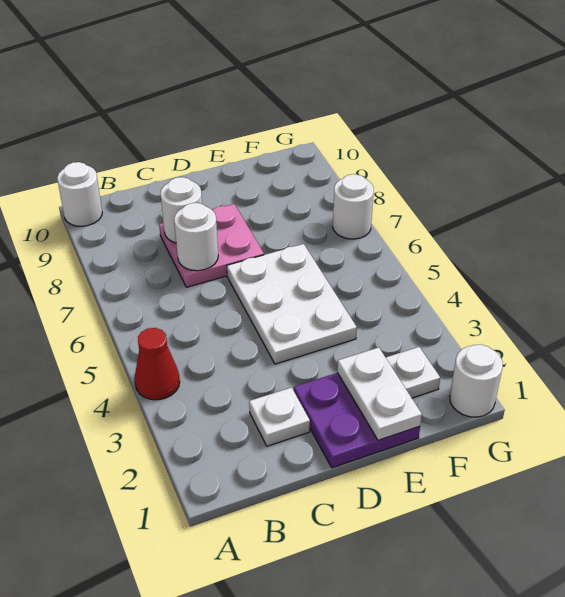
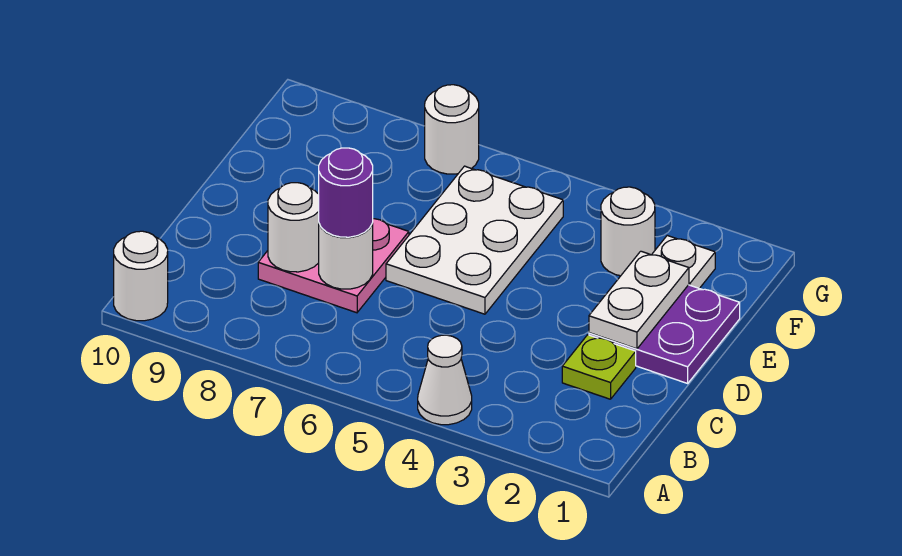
red 1x1 cone [135,328,180,400] -> white 1x1 cone [418,335,472,425]
white 1x1 plate [249,387,310,446] -> lime 1x1 plate [562,335,636,399]
none -> purple 1x1 round brick [319,148,373,237]
white 2x3 plate [227,244,357,364] -> white 2x3 plate turned to [386,166,563,314]
white 1x2 plate [337,347,422,440] -> white 1x2 plate turned to [589,251,689,349]
white 1x1 round brick [450,344,503,417] -> white 1x1 round brick moved to [601,187,655,276]

